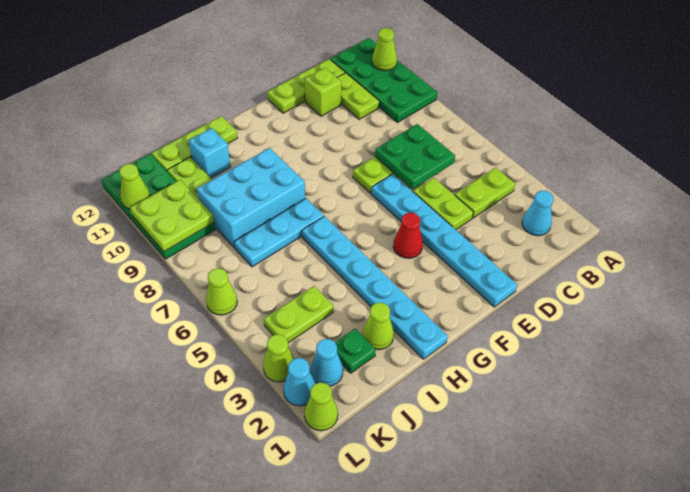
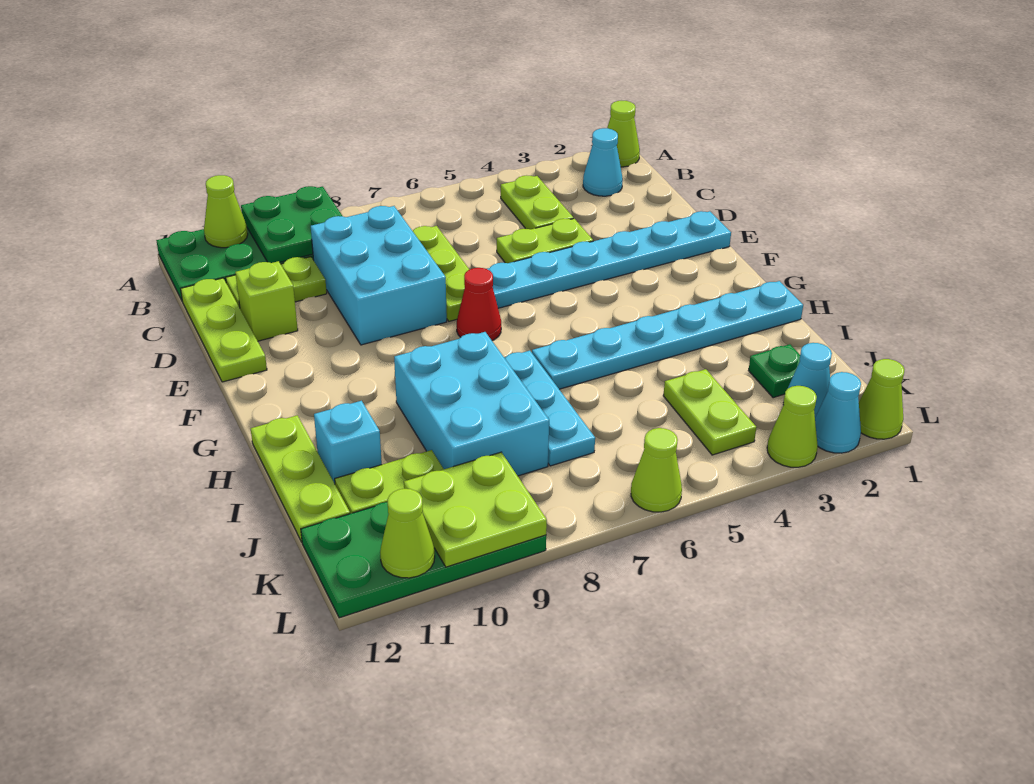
green 2x2 plate [375,124,455,189] -> green 2x2 plate moved to [241,186,342,263]
none -> cyan 2x3 brick [311,206,447,345]
red 1x1 cone [393,213,423,258] -> red 1x1 cone moved to [457,268,501,341]
lime 1x1 cone [363,303,394,350] -> lime 1x1 cone moved to [607,101,640,167]

